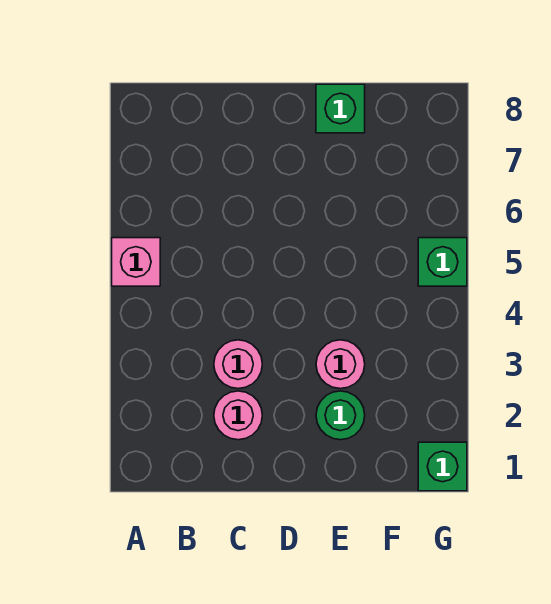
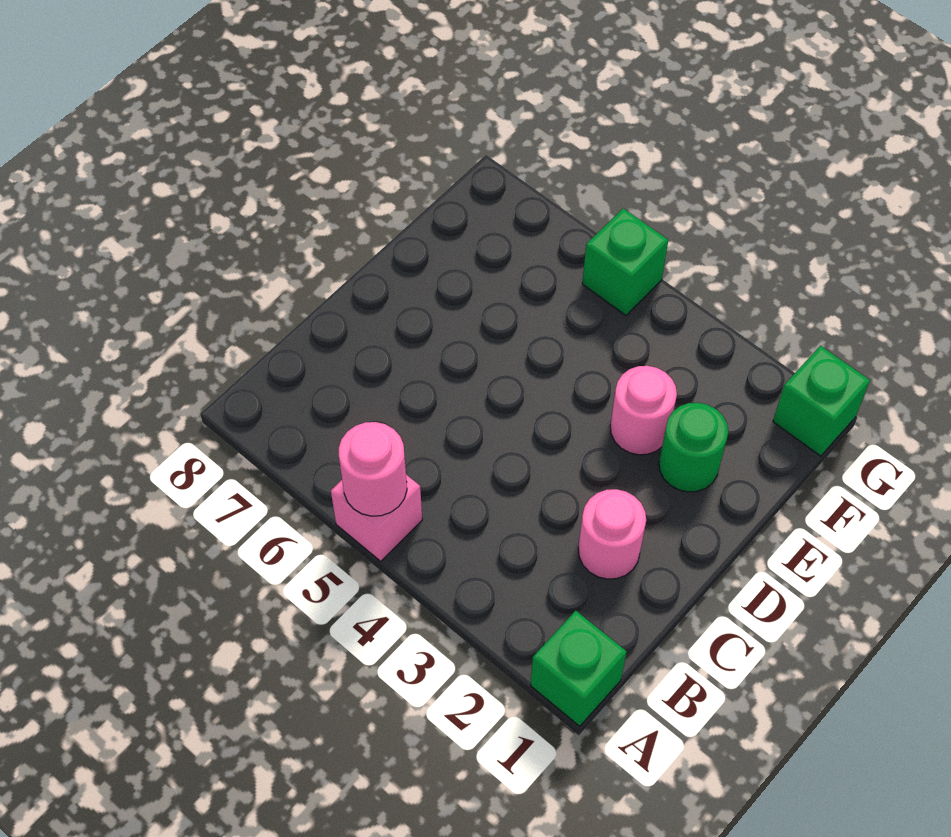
pink 1x1 round brick [214,340,262,389] -> pink 1x1 round brick moved to [339,422,407,516]
green 1x1 brick [316,84,365,133] -> green 1x1 brick moved to [531,611,627,726]

